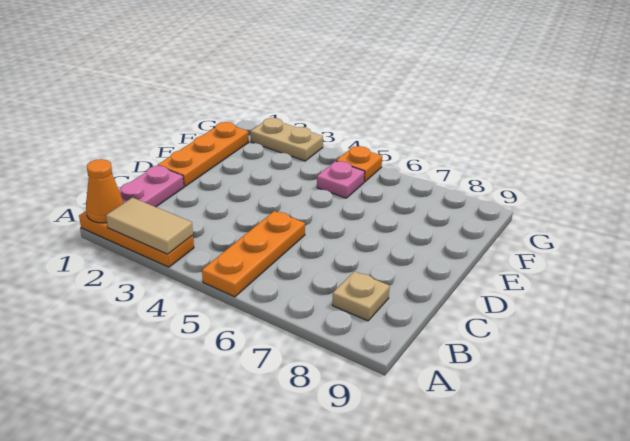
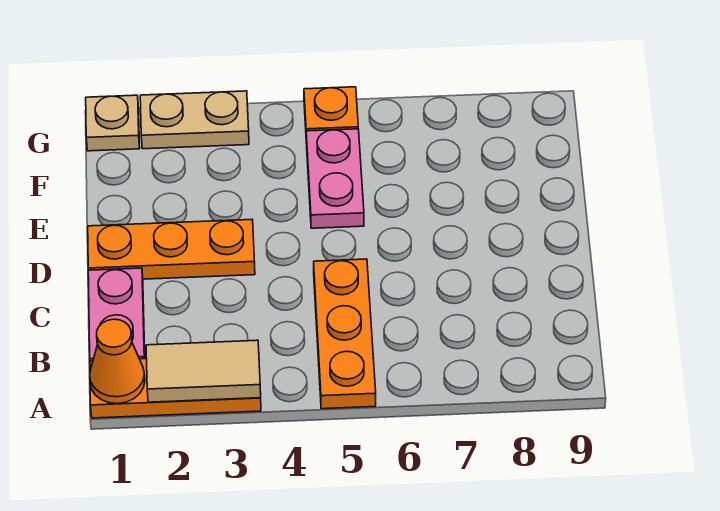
tan 1x1 plate [332,271,390,321] -> tan 1x1 plate moved to [86,95,140,151]
orange 1x3 plate [158,122,249,187] -> orange 1x3 plate turned to [88,220,255,279]
pink 1x1 plate [317,161,365,198] -> pink 1x2 plate [306,129,364,228]

